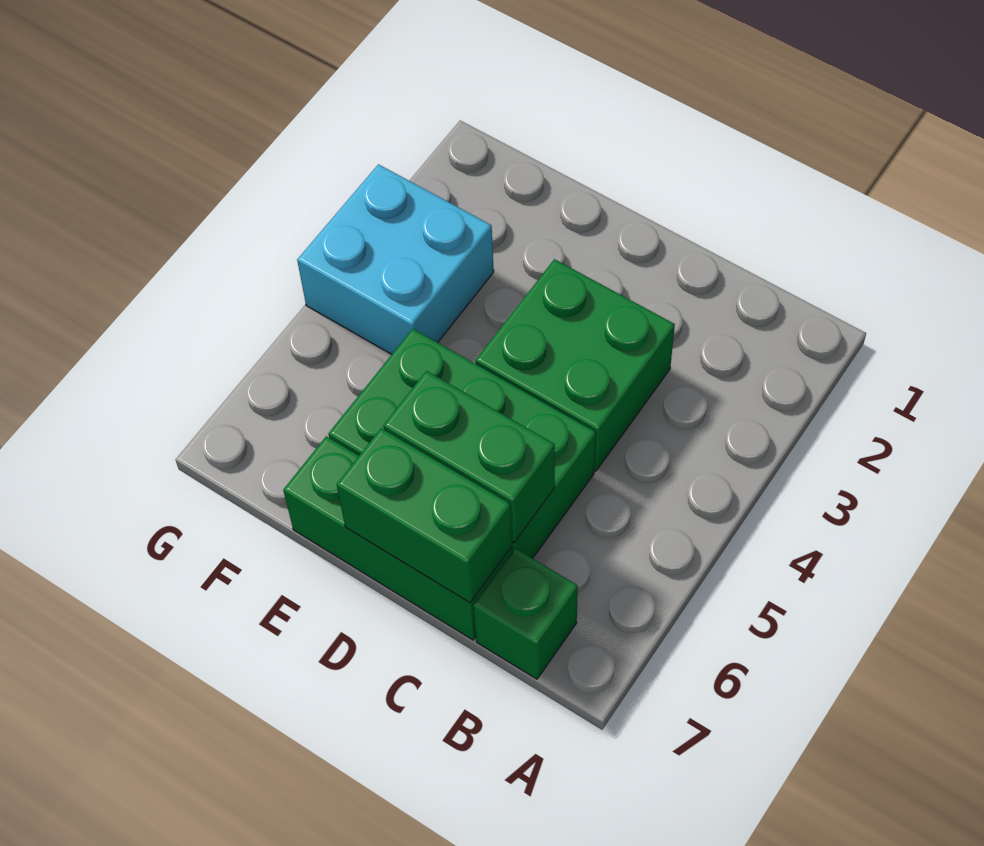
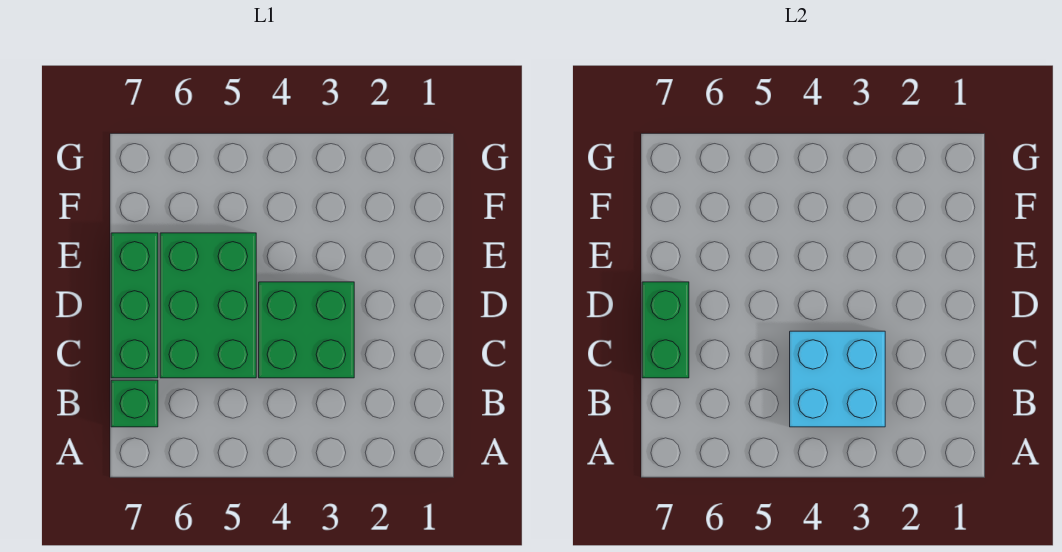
green 1x2 brick [383,371,555,543] -> none
cyan 2x2 brick [297,164,494,354] -> cyan 2x2 brick moved to [790,331,885,427]

